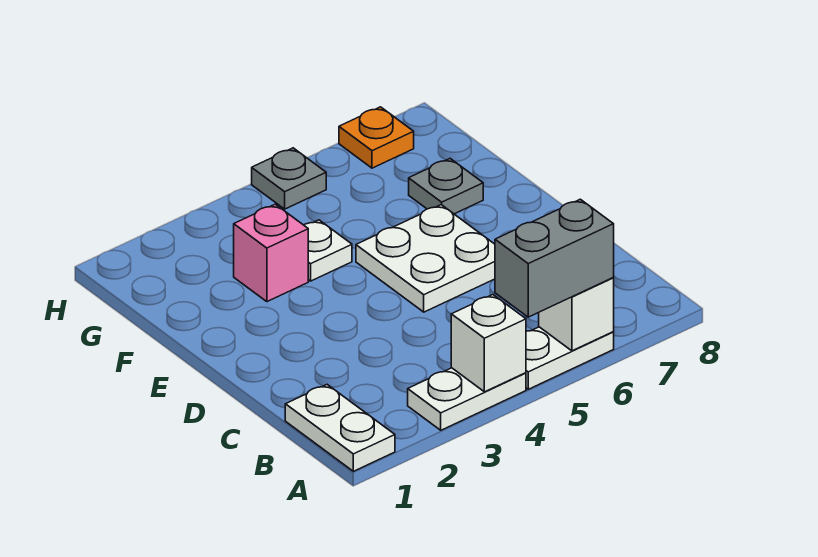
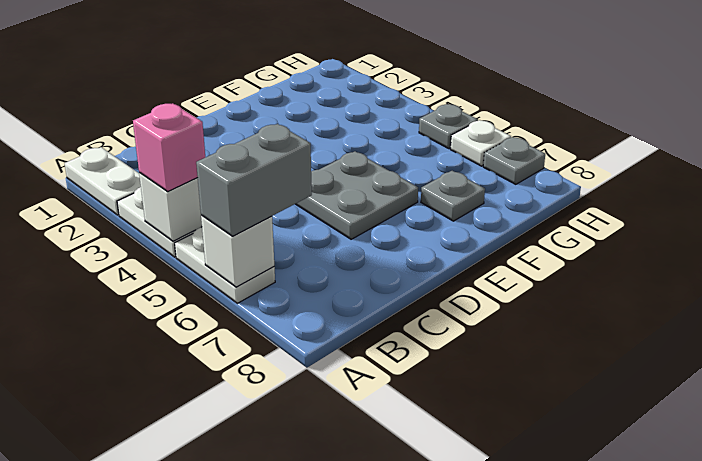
white 1x2 plate [285,385,395,471] -> white 1x2 plate turned to [65,147,141,215]
grey 1x2 brick [495,199,614,317] -> grey 1x2 brick turned to [196,124,312,236]
white 2x2 plate [356,205,495,312] -> grey 2x2 plate [296,151,418,239]
pink 1x1 brick [234,204,308,302] -> pink 1x1 brick moved to [133,103,205,191]
white 1x1 plate [304,220,352,281] -> white 1x1 plate moved to [450,120,511,166]
orange 1x1 plate [339,107,414,168] -> grey 1x1 plate [483,137,545,184]

